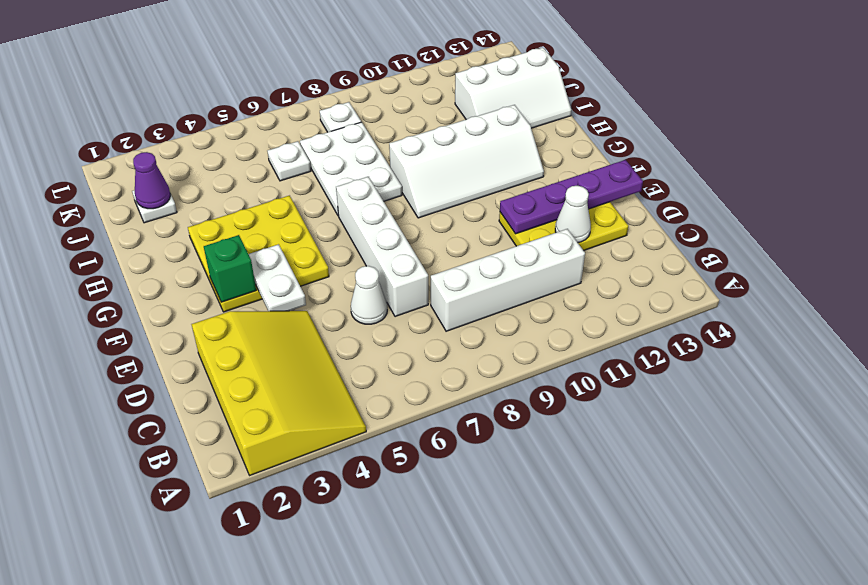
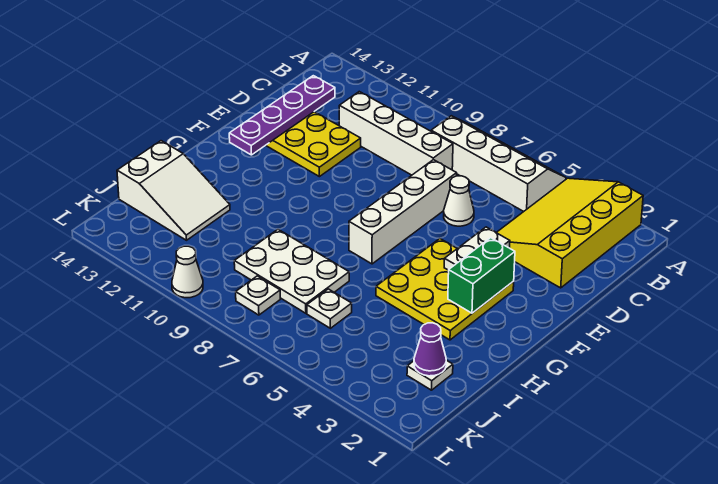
white 1x1 cone [555,186,591,242] -> white 1x1 cone moved to [172,246,203,298]
purple 1x4 plate [500,160,643,234] -> purple 1x4 plate turned to [229,76,335,155]
green 1x1 brick [204,235,256,302] -> green 1x2 brick [448,238,515,313]
white 2x4 slope [389,105,544,218] -> white 2x4 slope moved to [431,116,566,212]
white 2x3 plate [300,122,402,216] -> white 2x3 plate turned to [234,230,349,313]
white 2x3 slope [455,48,571,128] -> white 2x3 slope turned to [117,141,230,240]

